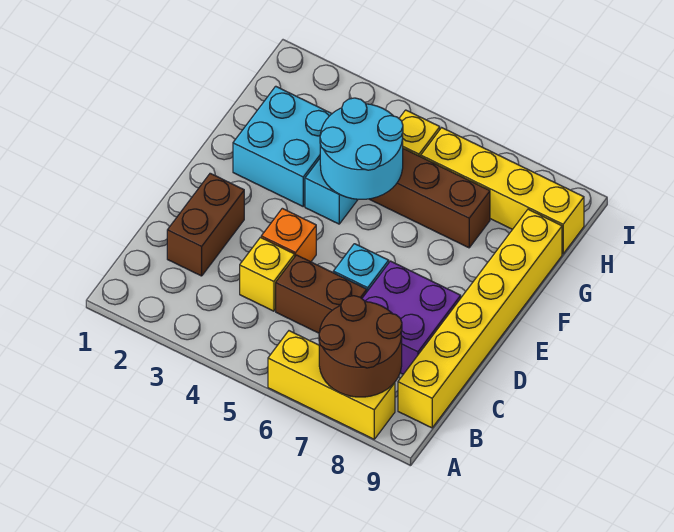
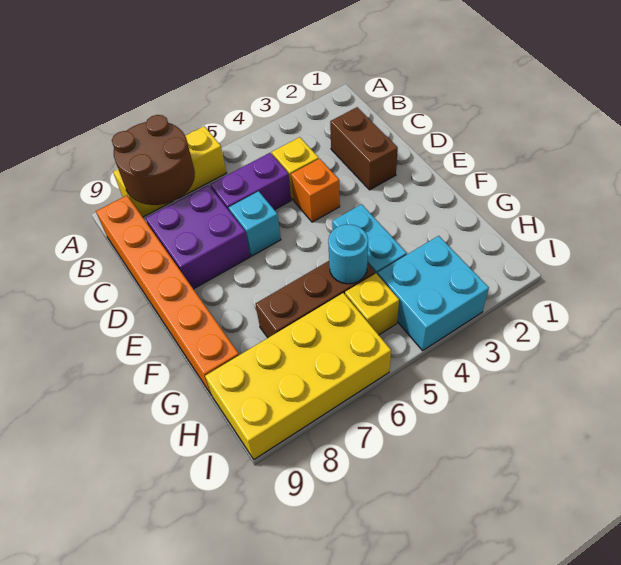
yellow 1x6 brick [398,209,562,428] -> orange 1x6 brick [96,195,239,395]
brown 1x2 brick [276,255,367,333] -> purple 1x2 brick [210,153,291,210]
cyan 2x2 brick [233,86,332,206] -> cyan 2x2 brick moved to [377,236,489,351]
cyan 2x2 round brick [320,98,403,199] -> cyan 1x1 round brick [328,224,368,284]
yellow 1x4 brick [421,128,584,254] -> yellow 2x4 brick [205,293,391,459]

